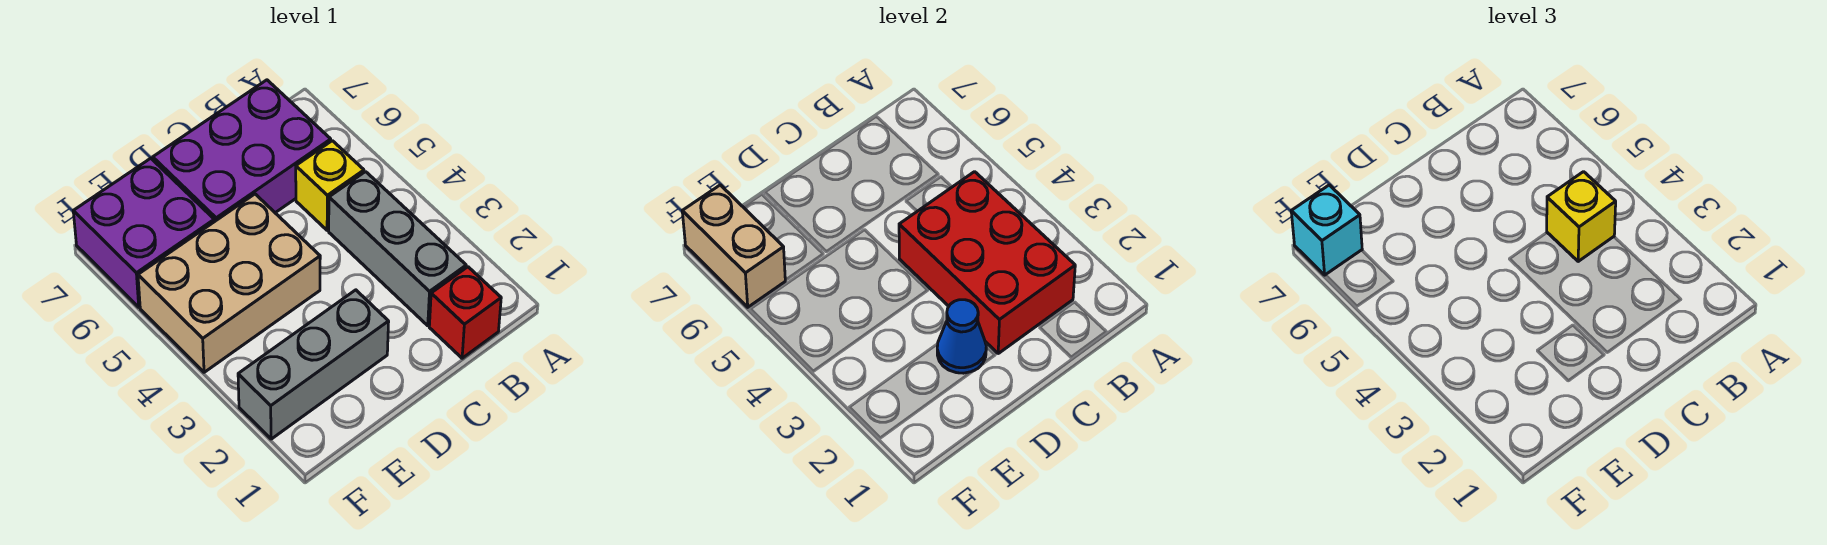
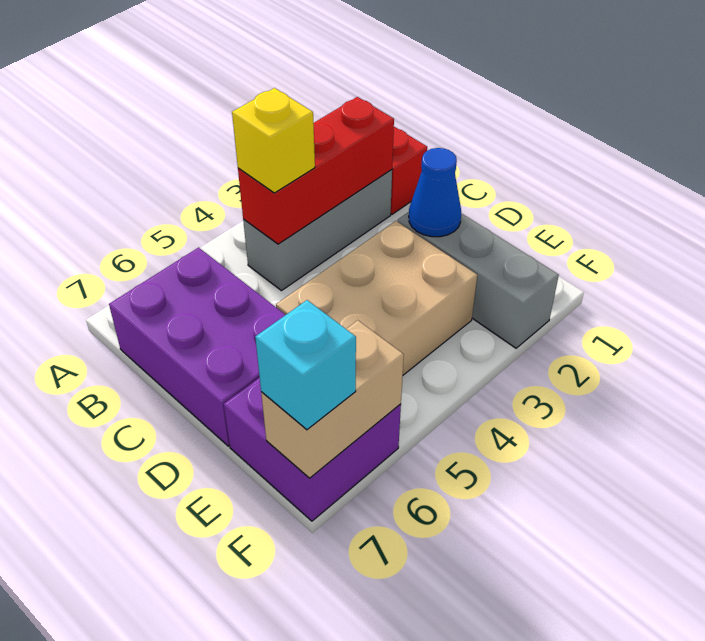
red 2x3 brick [899,172,1075,353] -> red 1x3 brick [238,97,394,244]
yellow 1x1 brick [296,141,364,230] -> none
tan 2x3 brick [138,194,320,372] -> tan 2x3 brick turned to [276,221,477,375]

